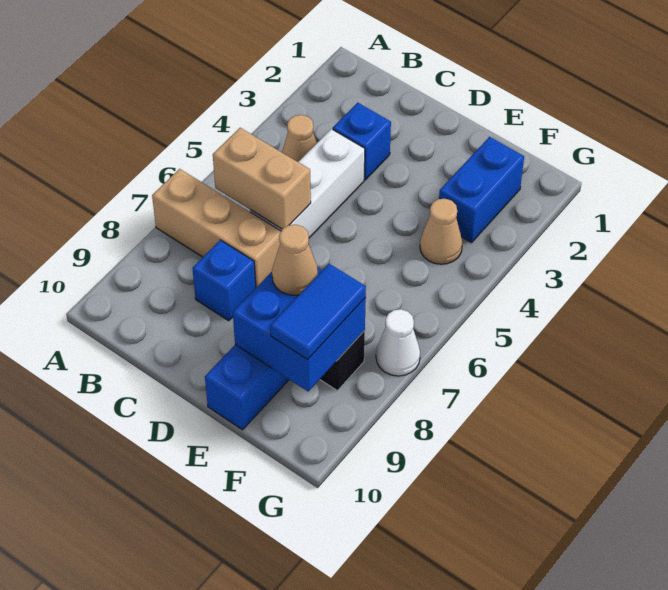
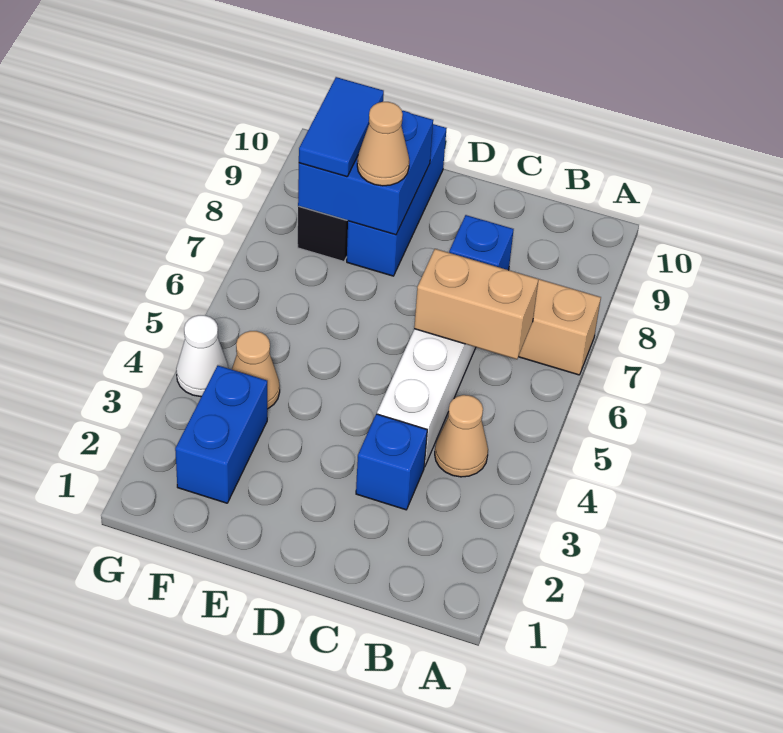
white 1x1 cone [376,309,420,376] -> white 1x1 cone moved to [176,315,228,397]

